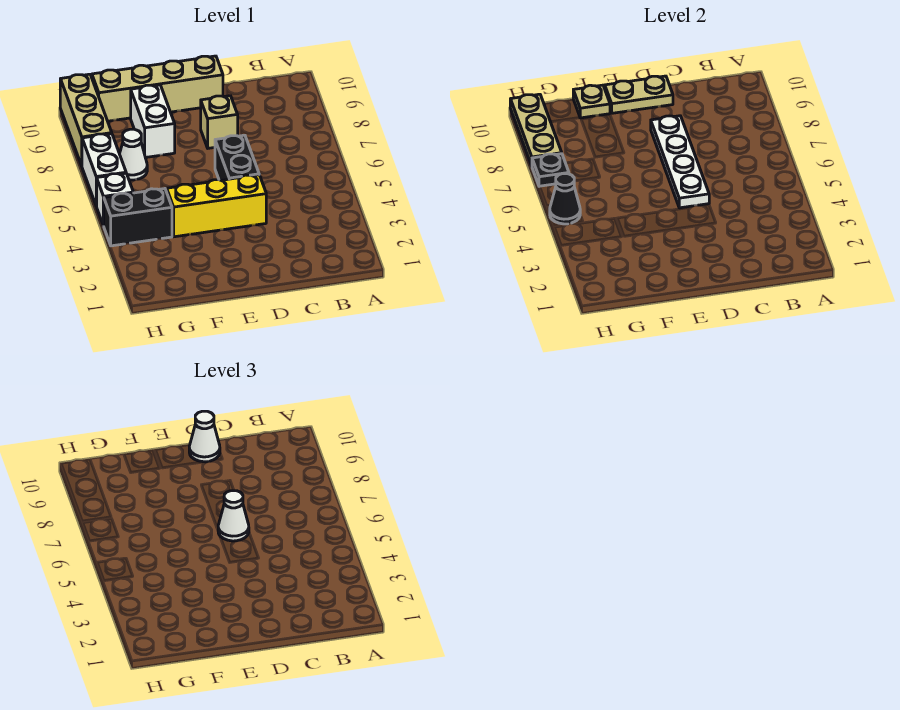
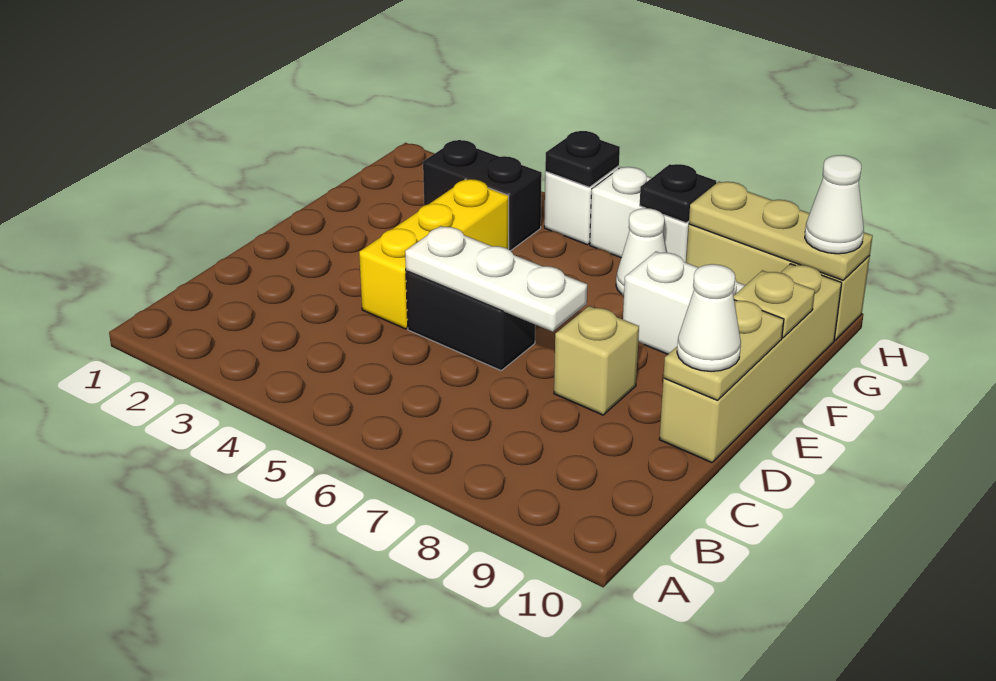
white 1x4 plate [651,116,709,208] -> white 1x3 plate [405,226,587,332]
white 1x1 cone [218,491,249,541] -> white 1x1 cone moved to [805,155,864,254]
black 1x2 brick [104,189,172,246] -> black 1x2 brick turned to [423,140,542,251]
black 1x1 cone [550,174,580,224] -> black 1x1 plate [545,131,620,187]

